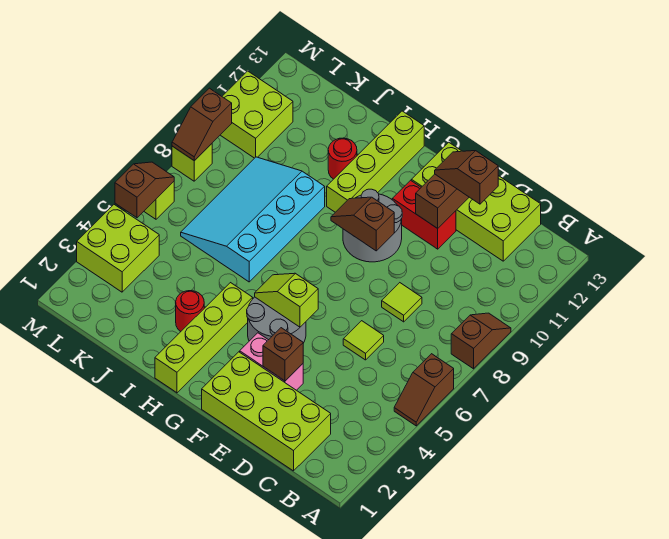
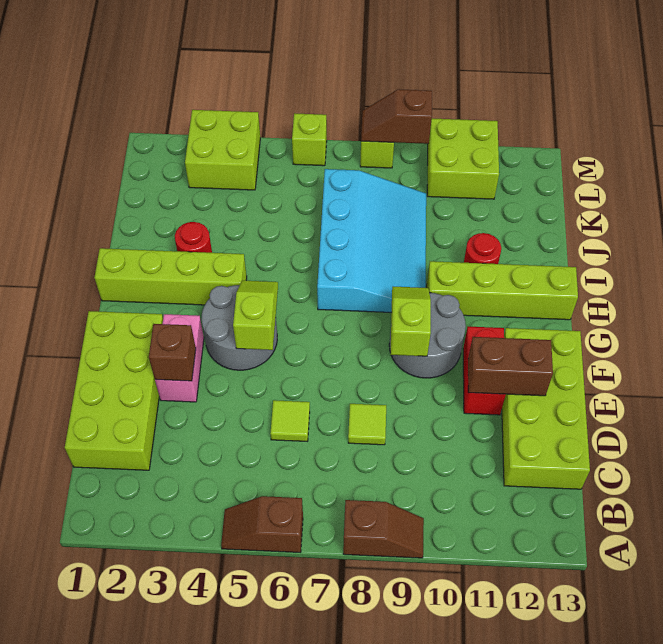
brown 1x2 slope [435,151,498,204] -> none
brown 1x2 slope [331,197,394,251] -> lime 1x2 slope [390,287,431,356]
cyan 3x4 slope [181,157,325,282] -> cyan 3x4 slope turned to [317,169,426,312]
brown 1x2 slope [115,162,174,218] -> none

